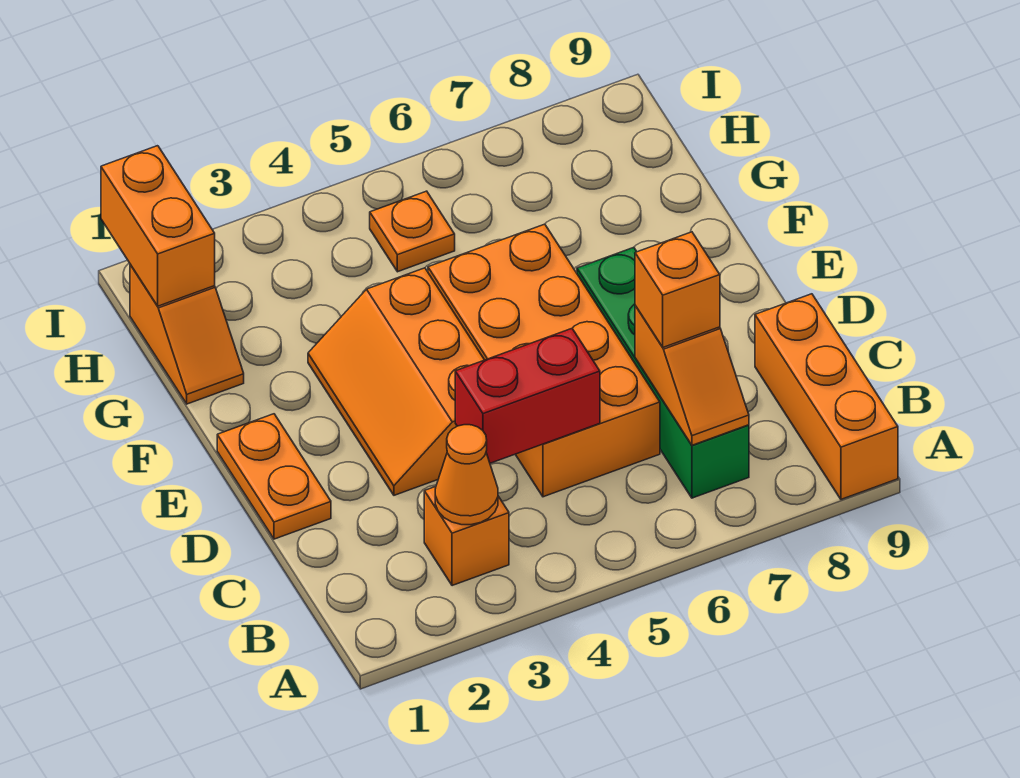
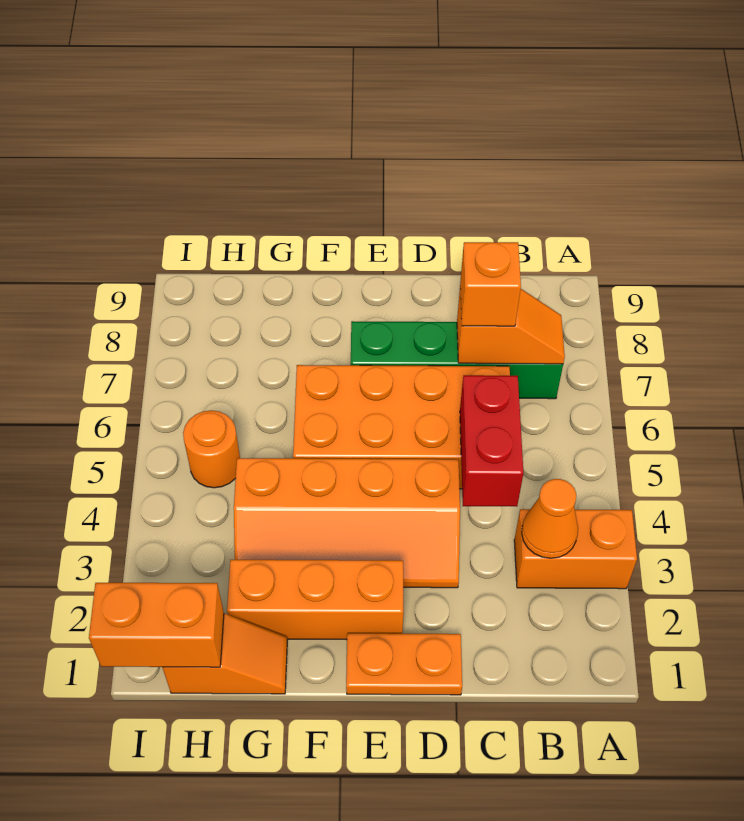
orange 1x3 brick [755,294,898,499] -> orange 1x3 brick moved to [227,560,403,640]
orange 1x1 brick [424,487,509,586] -> orange 1x2 brick [514,509,637,589]
orange 2x3 slope [308,268,484,495] -> orange 2x4 slope [234,458,460,588]
orange 1x1 plate [370,191,455,272] -> orange 1x1 round brick [183,410,240,488]

